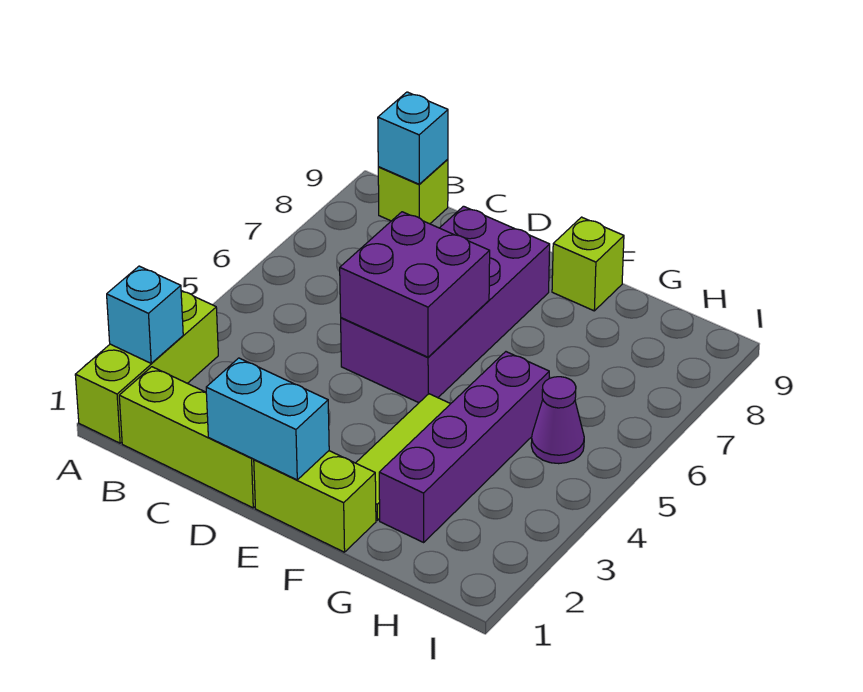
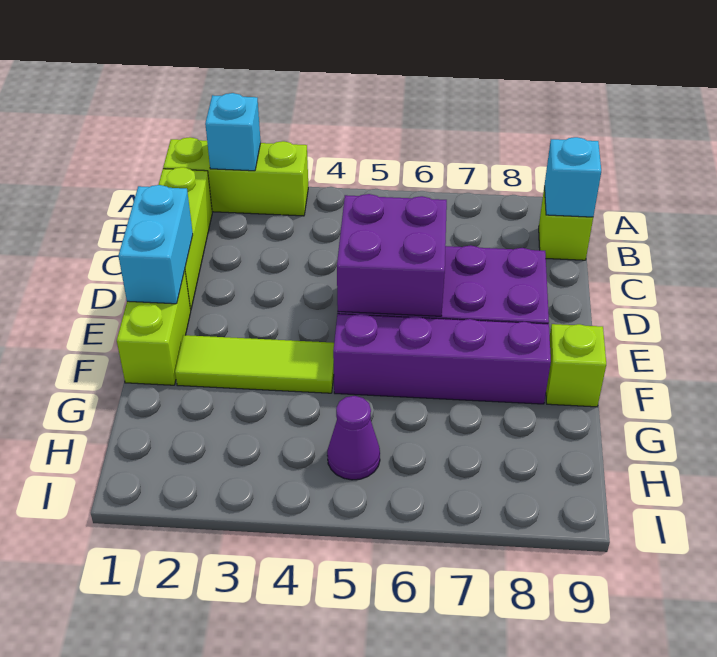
purple 1x4 brick [379,352,549,542] -> purple 1x4 brick moved to [333,314,551,404]

